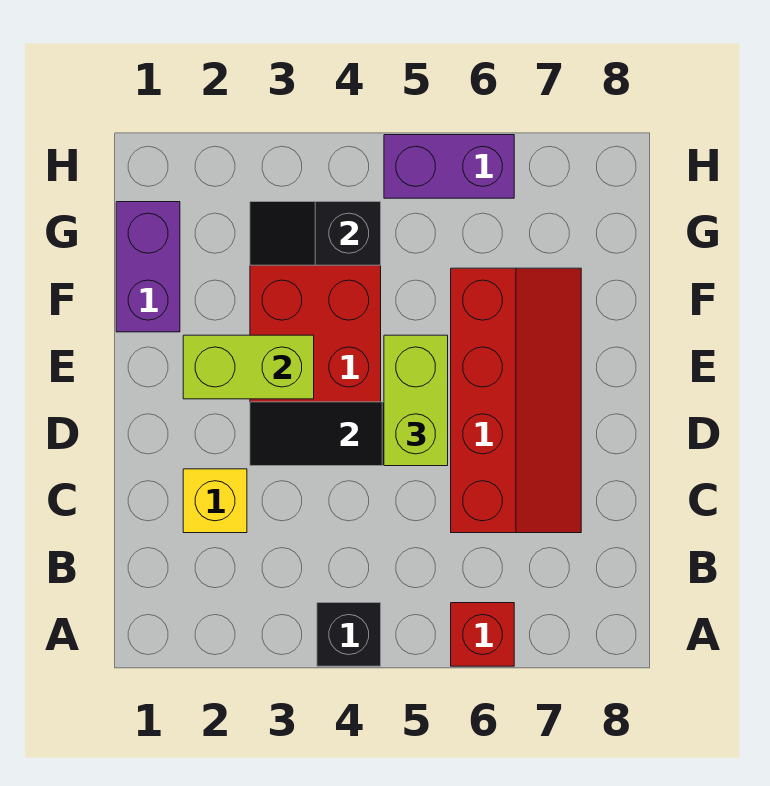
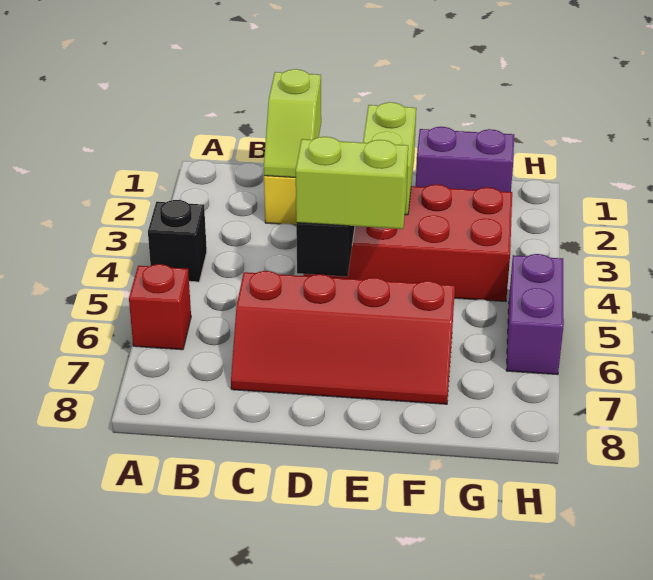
none -> lime 1x2 slope [264,69,321,177]
black 1x2 slope [250,202,381,265] -> none

